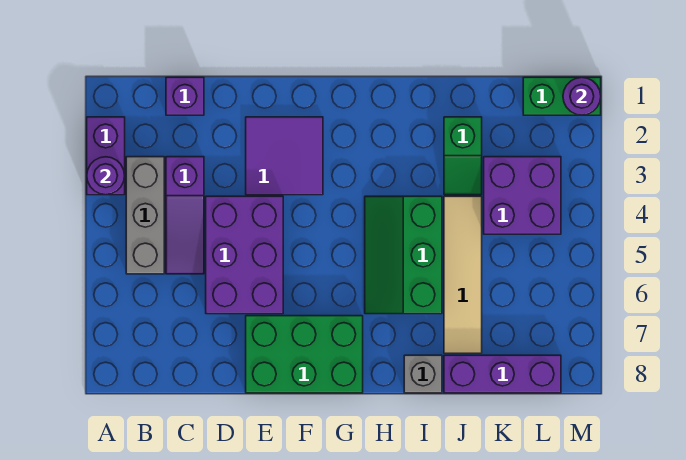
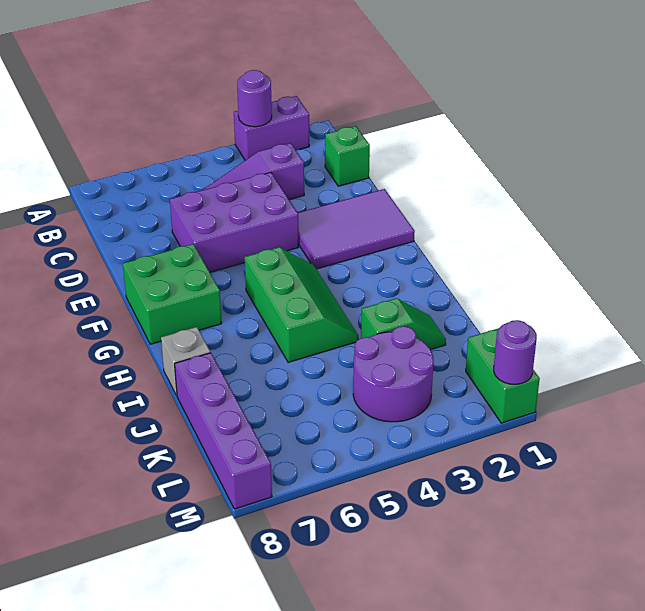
grey 1x3 brick [126,157,164,274] -> none
purple 1x1 brick [166,77,204,115] -> green 1x1 brick [325,126,370,186]
purple 2x2 tile [246,117,323,195] -> purple 2x3 tile [298,189,415,269]
green 2x3 brick [246,316,363,393] -> green 2x2 brick [123,244,222,344]
green 2x3 slope [365,196,442,314] -> green 2x3 slope turned to [245,247,359,363]
green 1x2 slope [444,117,482,195] -> green 1x2 slope turned to [361,298,446,350]
tan 1x4 tile [444,196,482,353] -> none
purple 1x3 brick [444,355,561,393] -> purple 1x4 brick [175,353,272,509]
purple 2x2 brick [484,157,561,234] -> purple 2x2 round brick [353,326,434,422]

